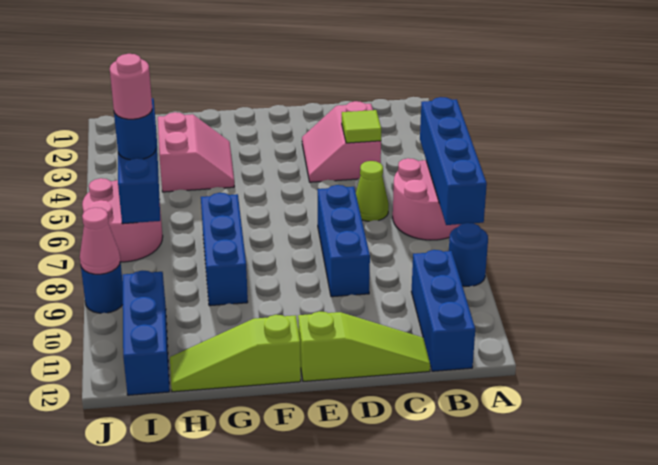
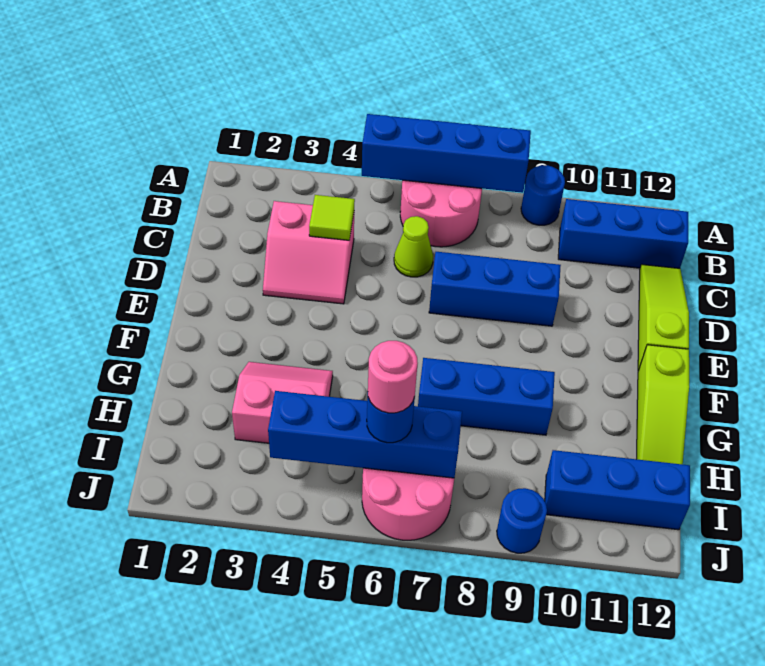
pink 1x1 cone [80,208,120,274] -> none

